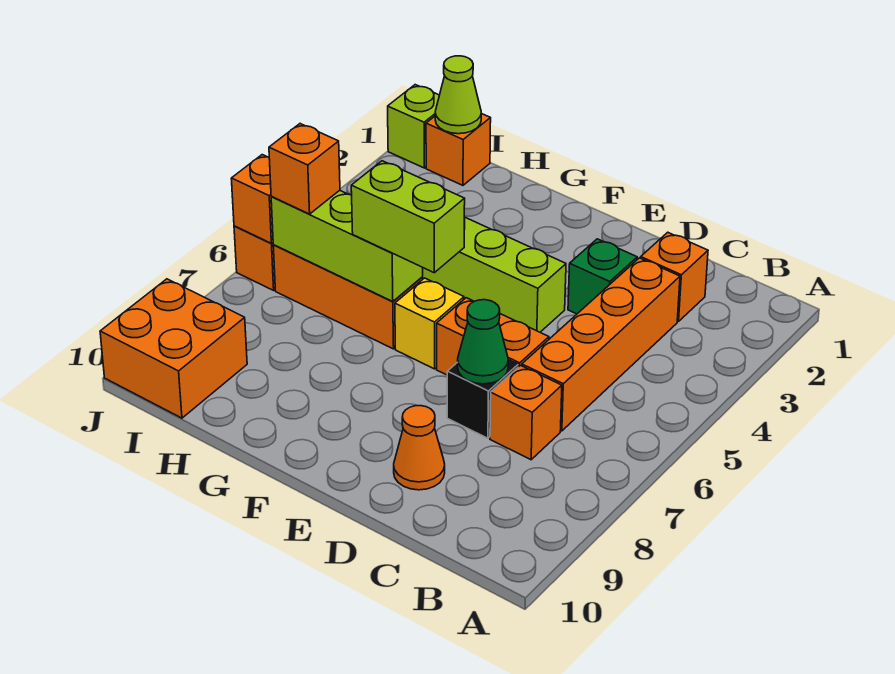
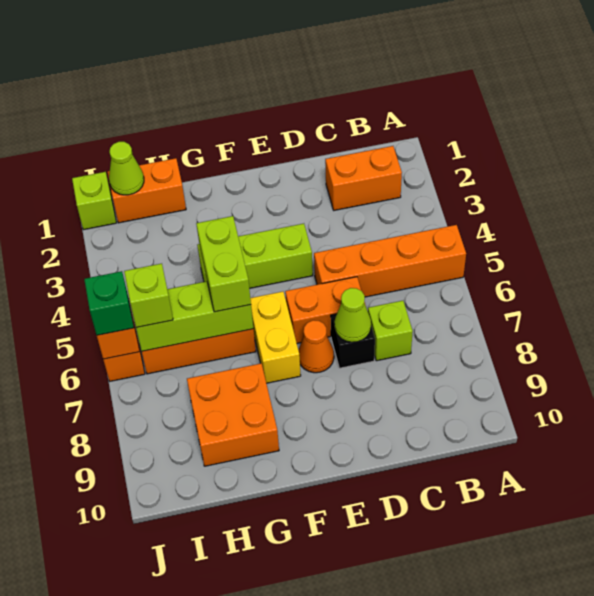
orange 1x1 brick [641,232,708,322] -> orange 1x2 brick [325,146,402,210]
orange 1x4 brick [522,258,680,431] -> orange 1x4 brick turned to [314,225,466,297]
orange 1x1 brick [490,365,562,460] -> lime 1x1 brick [368,301,413,361]
green 1x1 brick [568,239,637,314] -> green 1x1 brick moved to [84,271,134,335]
green 1x1 cone [458,300,508,384] -> lime 1x1 cone [334,288,371,342]
orange 1x1 cone [394,406,445,490] -> orange 1x1 cone moved to [299,320,334,373]
yellow 1x1 brick [395,278,464,369] -> yellow 1x2 brick [250,292,301,383]
lime 1x2 brick [351,161,465,273] -> lime 1x2 brick turned to [196,216,251,312]
orange 1x1 brick [426,113,491,185] -> orange 1x2 brick [108,158,186,223]
orange 1x1 brick [269,124,340,214] -> lime 1x1 brick [124,264,173,328]
orange 2x2 brick [100,279,247,418] -> orange 2x2 brick moved to [187,363,279,466]

